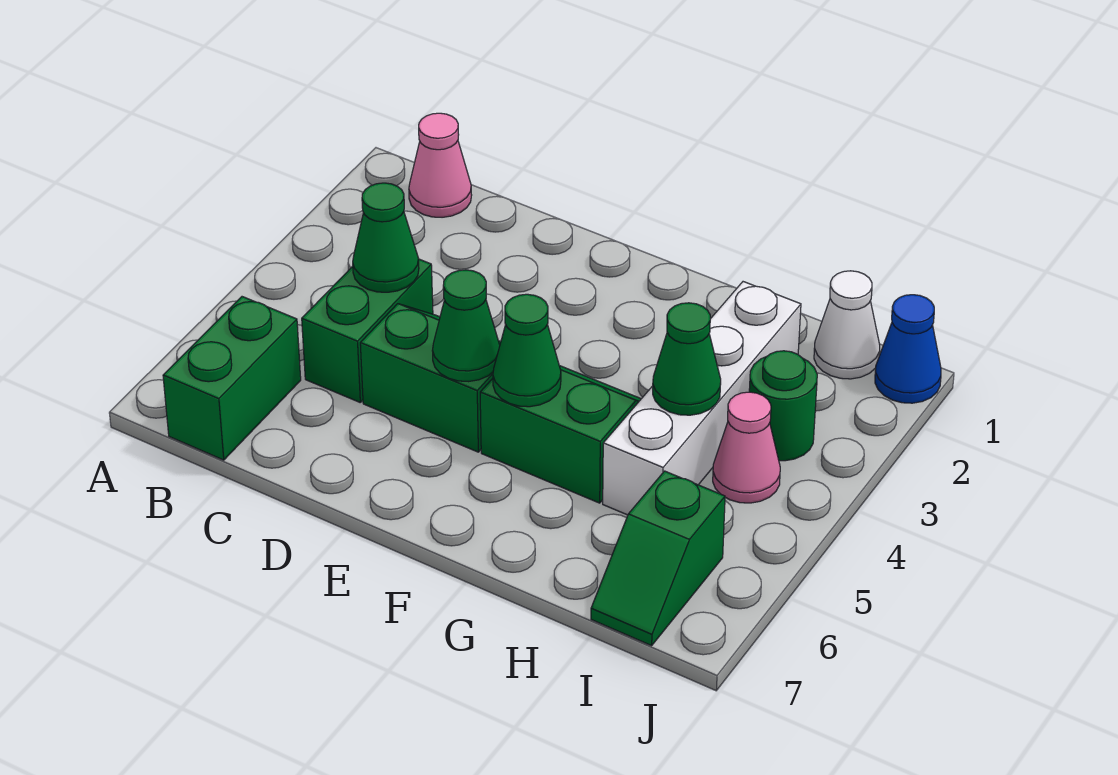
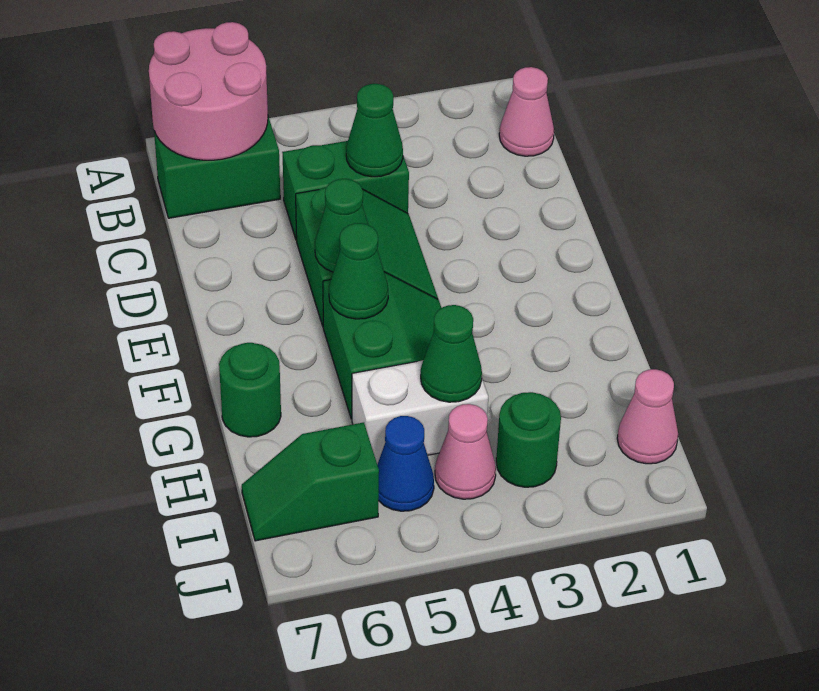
none -> pink 2x2 round brick [149,22,268,160]
none -> green 1x1 round brick [219,343,281,437]
white 1x4 brick [603,282,801,515] -> white 1x2 brick [352,360,488,464]
white 1x1 cone [814,271,880,379] -> pink 1x1 cone [617,369,678,464]
blue 1x1 cone [875,295,941,403] -> blue 1x1 cone moved to [377,416,434,511]

